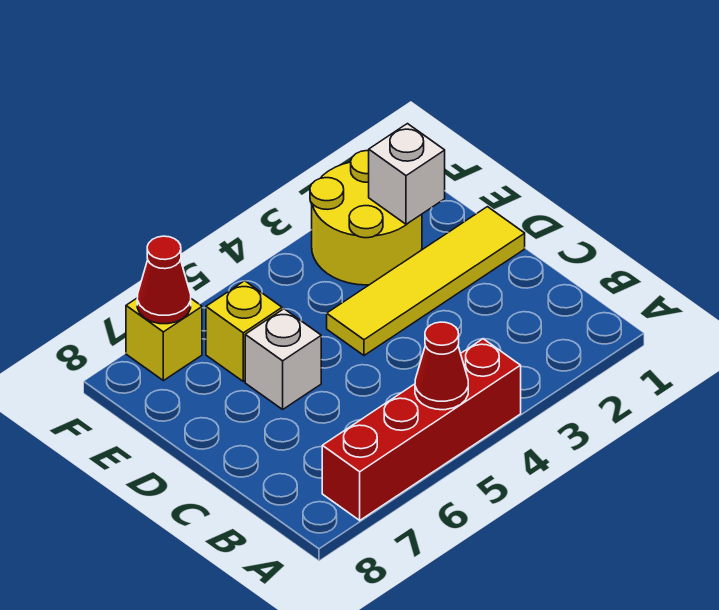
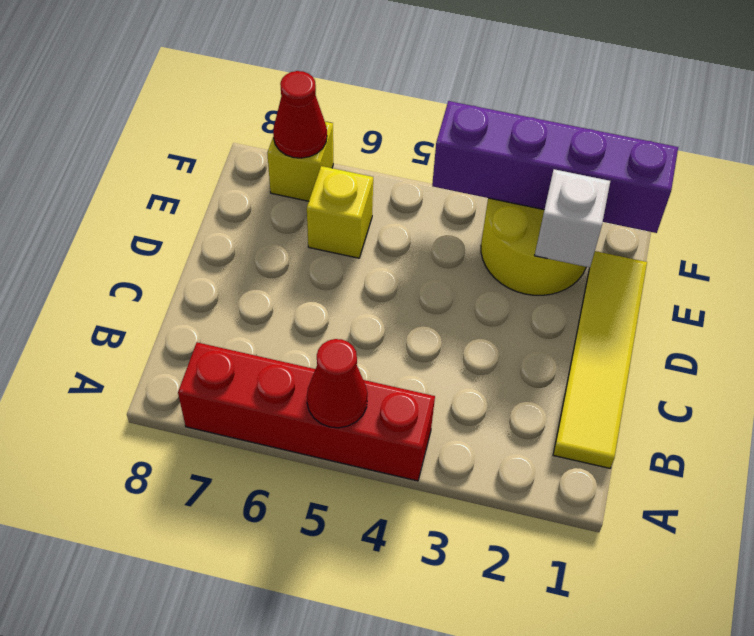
yellow 1x4 tile [327,207,525,355] -> yellow 1x4 tile turned to [553,251,647,468]
white 1x1 brick [245,309,321,409] -> none
none -> purple 1x4 brick [432,101,678,233]

